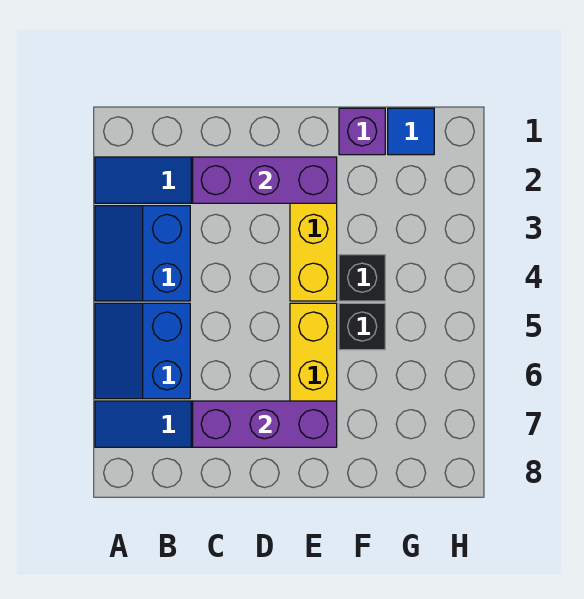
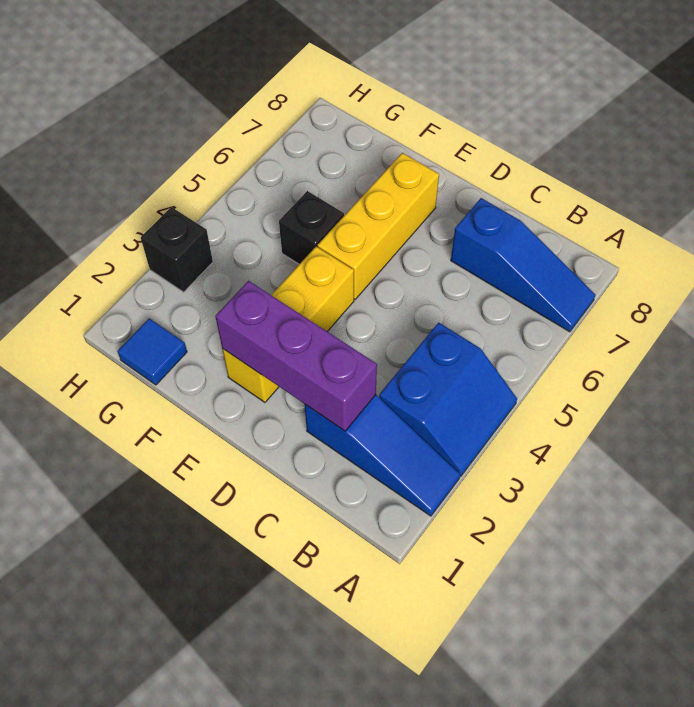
blue 2x2 slope [95,303,190,399] -> none
purple 1x3 brick [193,401,337,447] -> none
purple 1x1 brick [339,108,385,155] -> none
black 1x1 brick [339,255,385,301] -> black 1x1 brick moved to [141,207,213,292]

